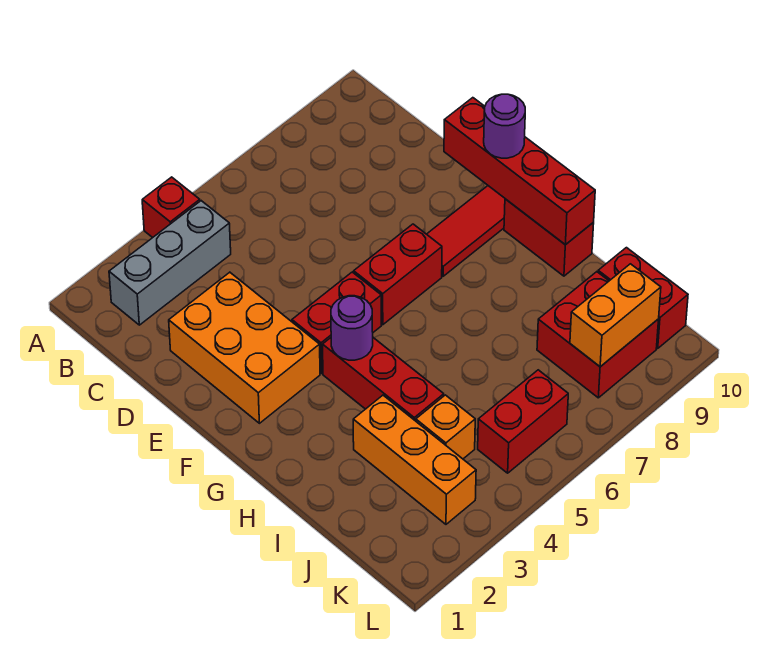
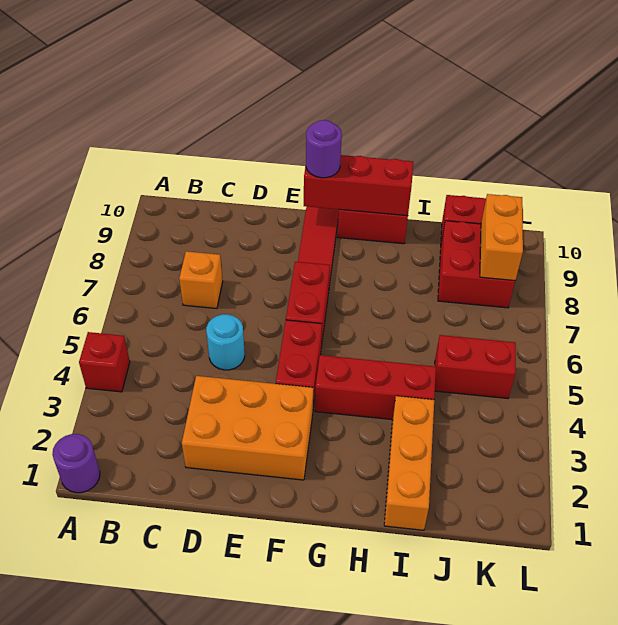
grey 1x3 brick [109,201,231,325] -> none
none -> cyan 1x1 round brick [206,314,245,370]
red 1x4 brick [444,98,595,245] -> red 1x3 brick [304,155,413,216]
purple 1x1 round brick [331,296,373,360] -> purple 1x1 round brick moved to [52,434,100,493]
orange 1x3 brick [353,395,476,524] -> orange 1x3 brick turned to [384,396,434,530]
orange 1x1 brick [416,395,475,459] -> orange 1x1 brick moved to [179,251,223,309]
red 1x2 brick [478,370,568,473] -> red 1x2 brick turned to [435,335,516,398]

